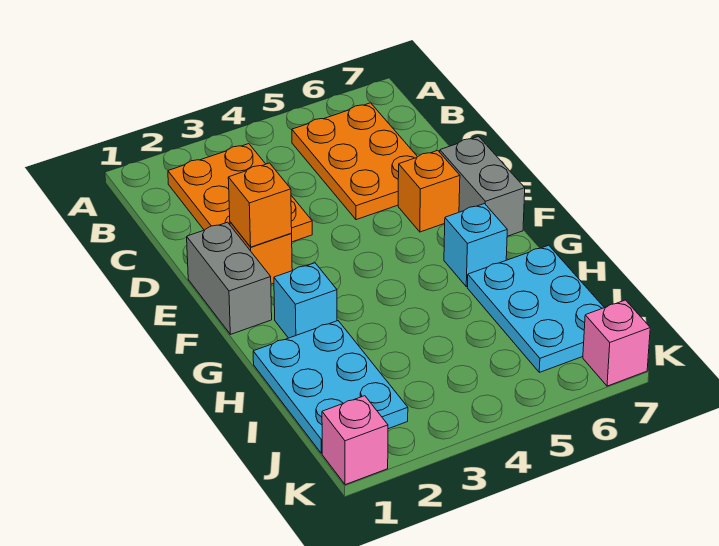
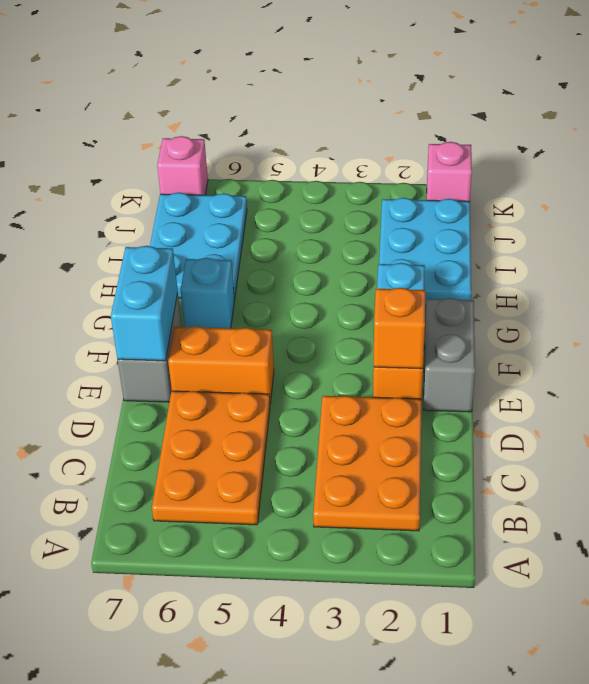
orange 1x1 brick [398,150,460,232] -> orange 1x2 brick [168,326,274,404]
none -> cyan 1x2 brick [111,246,178,361]

